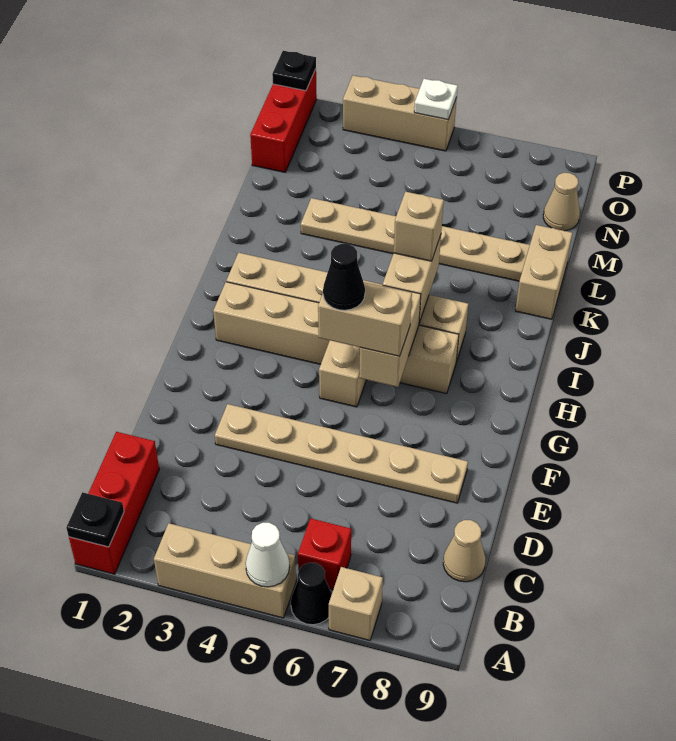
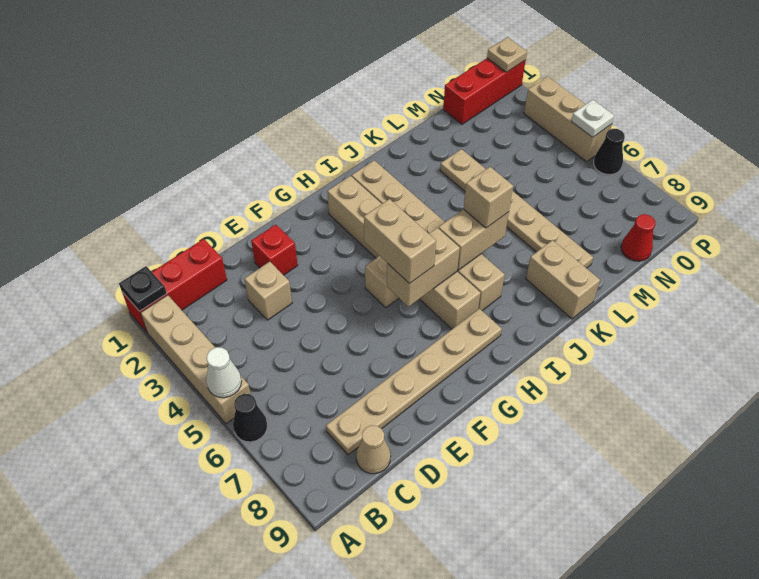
tan 1x3 brick [154,523,296,618] -> tan 1x4 brick [141,295,251,424]
tan 1x1 brick [329,567,383,640] -> tan 1x1 brick moved to [244,262,292,320]
red 1x1 brick [298,518,351,589] -> red 1x1 brick moved to [251,225,298,275]
tan 1x6 plate [215,404,468,503] -> tan 1x6 plate turned to [326,308,502,455]
black 1x1 cone [323,244,365,310] -> black 1x1 cone moved to [594,129,625,175]
tan 1x2 brick [515,225,572,319] -> tan 1x2 brick turned to [526,240,600,319]
tan 1x1 cone [543,173,580,231] -> red 1x1 cone [621,214,655,261]
black 1x1 plate [272,51,316,91] -> tan 1x1 plate [487,37,527,72]

